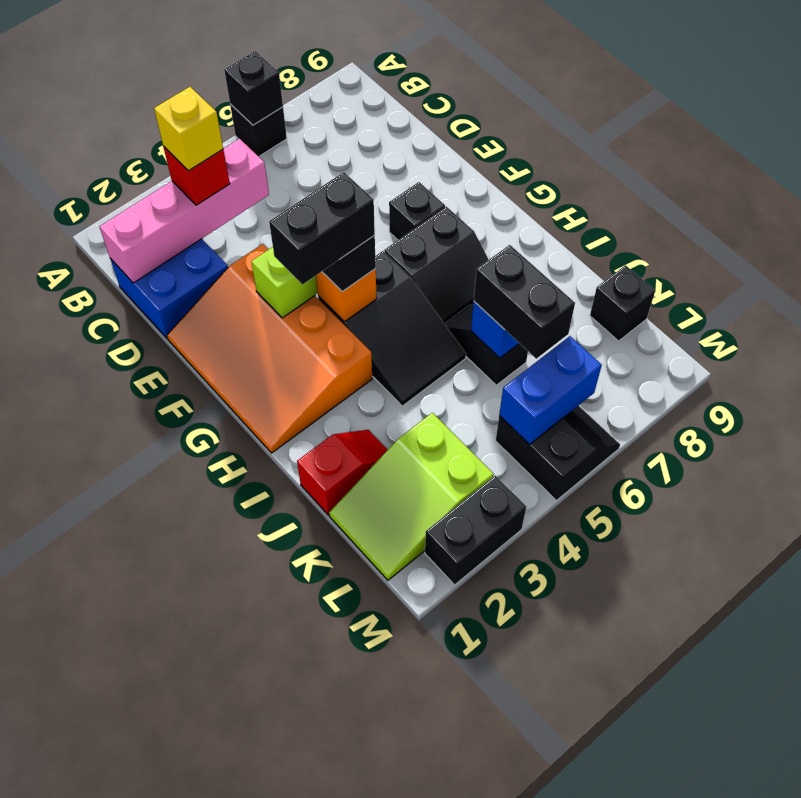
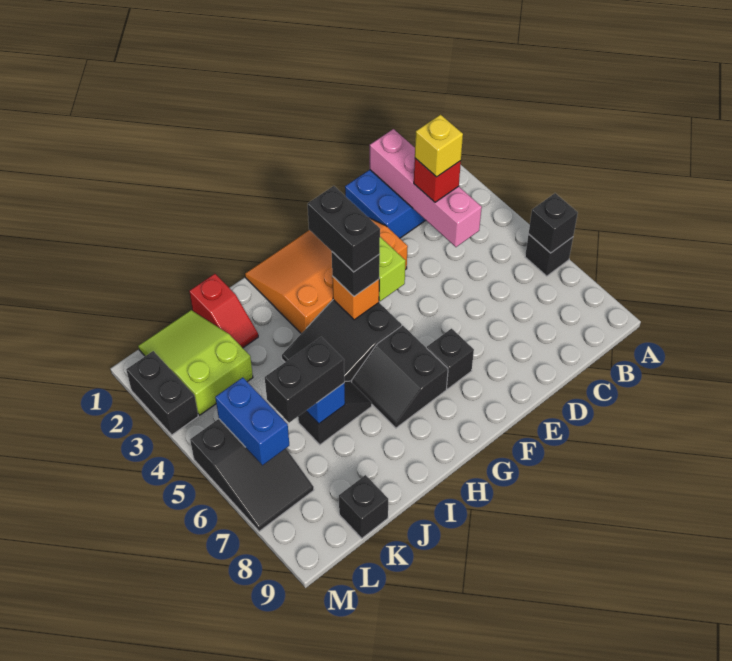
black 2x2 slope [496,406,620,500] -> black 2x3 slope [190,419,314,531]

